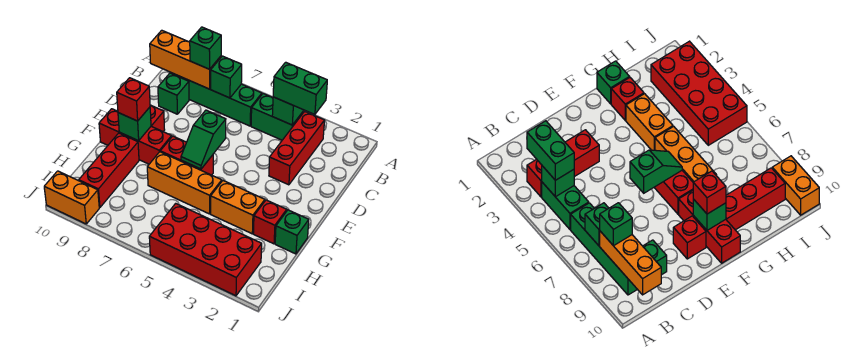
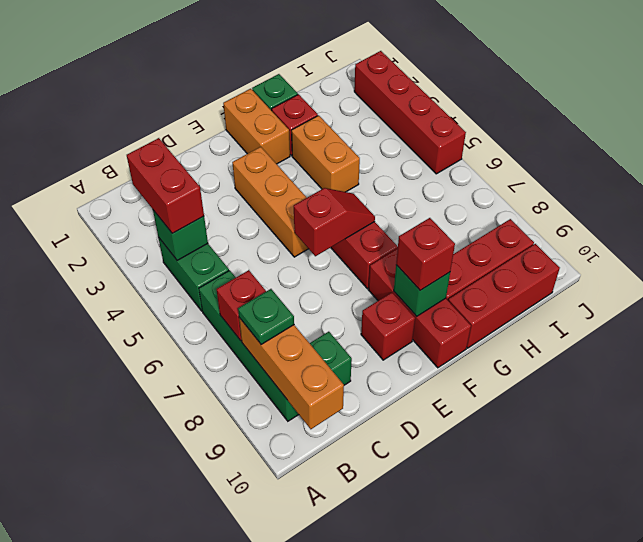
red 1x3 brick [269,111,325,185] -> red 1x3 brick moved to [448,244,560,348]
green 1x2 brick [273,62,327,114] -> red 1x2 brick [127,138,204,233]
green 1x1 brick [211,56,242,98] -> red 1x1 brick [216,270,266,341]
green 1x1 brick [190,27,221,69] -> green 1x1 plate [238,289,294,345]
green 1x2 slope [181,110,226,169] -> red 1x2 slope [294,188,375,256]
orange 1x3 brick [147,152,222,214] -> orange 1x3 brick moved to [232,147,308,257]
red 2x4 brick [149,203,262,296] -> red 1x4 brick [354,51,466,174]
orange 1x2 brick [44,171,99,224] -> orange 1x2 brick moved to [223,89,290,164]

